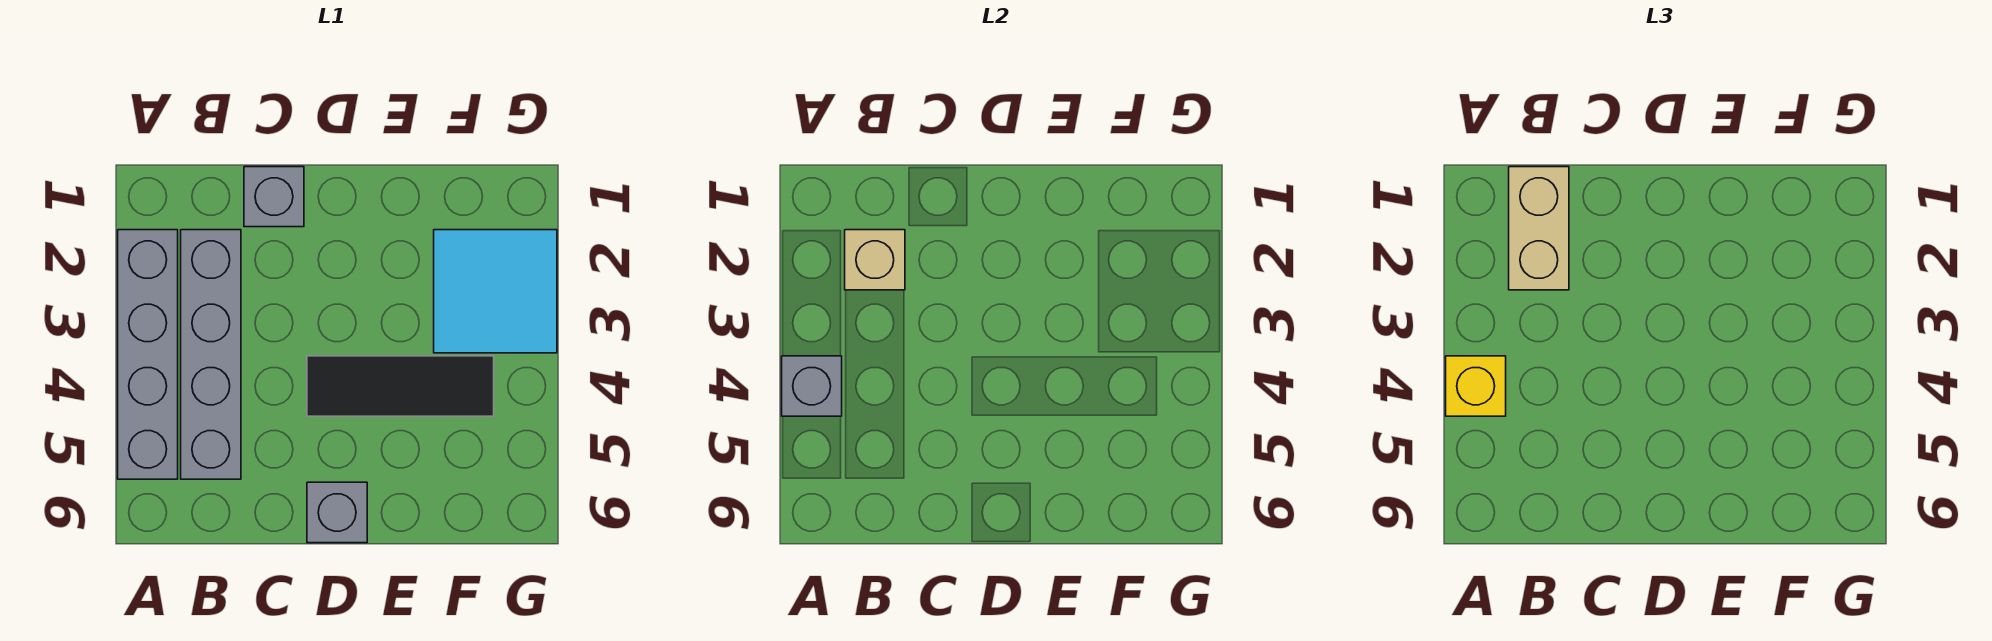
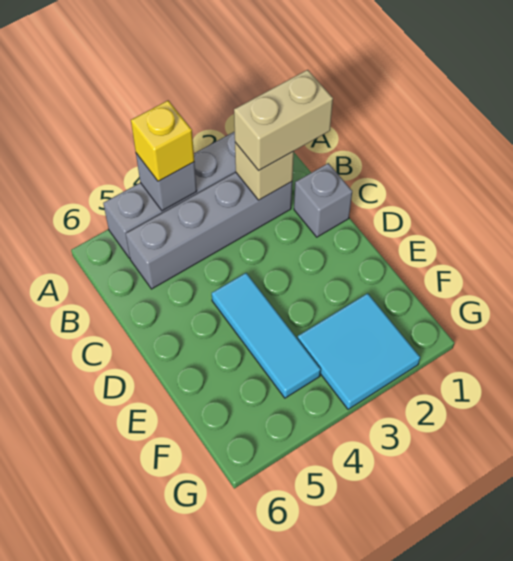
black 1x3 tile [307,356,494,416] -> cyan 1x3 tile [212,273,321,398]
grey 1x1 brick [307,482,367,543] -> none

